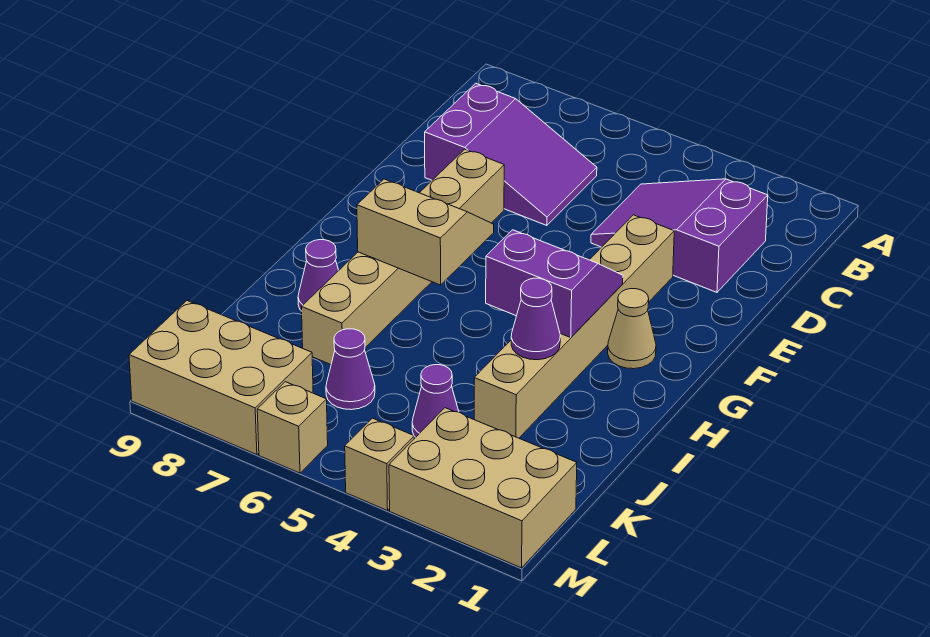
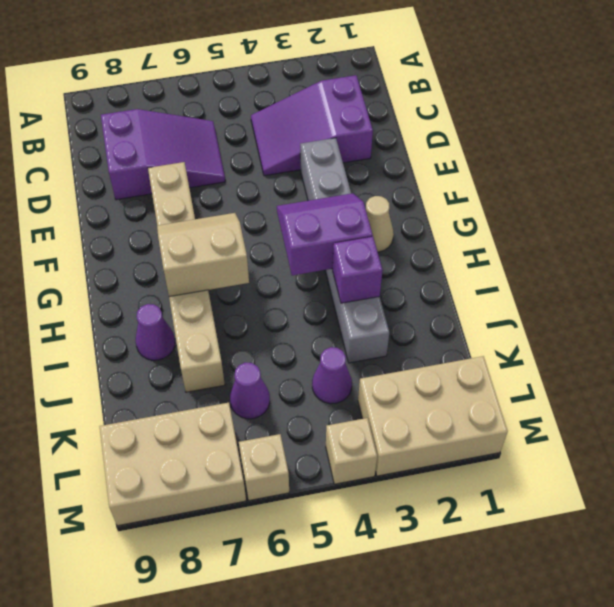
tan 1x6 brick [474,215,674,438] -> grey 1x6 brick [300,138,389,363]
purple 1x1 cone [511,278,560,360] -> purple 1x1 brick [333,237,383,303]

